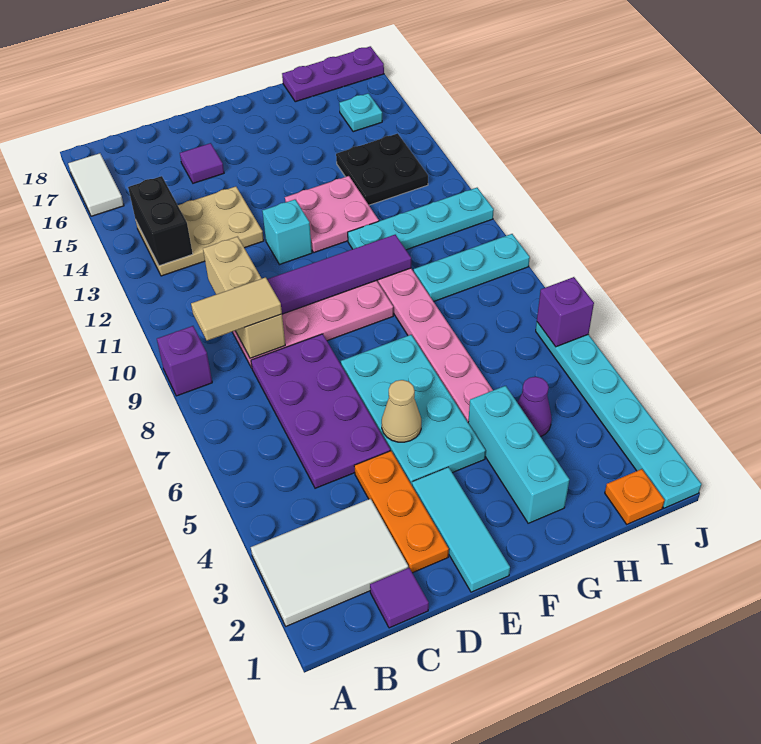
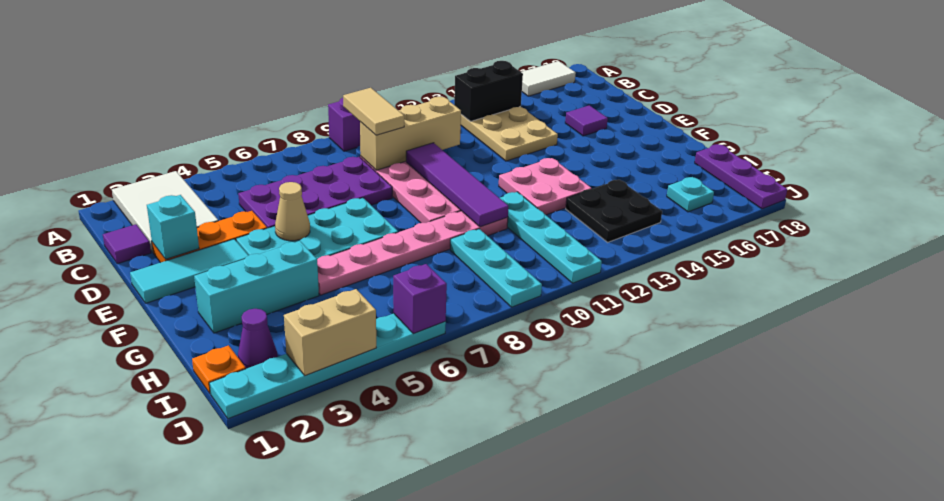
cyan 1x1 brick [262,200,312,265] -> cyan 1x1 brick moved to [147,195,199,259]
purple 1x1 cone [517,377,552,437] -> purple 1x1 cone moved to [238,309,277,369]
none -> tan 1x2 brick [284,289,376,375]

